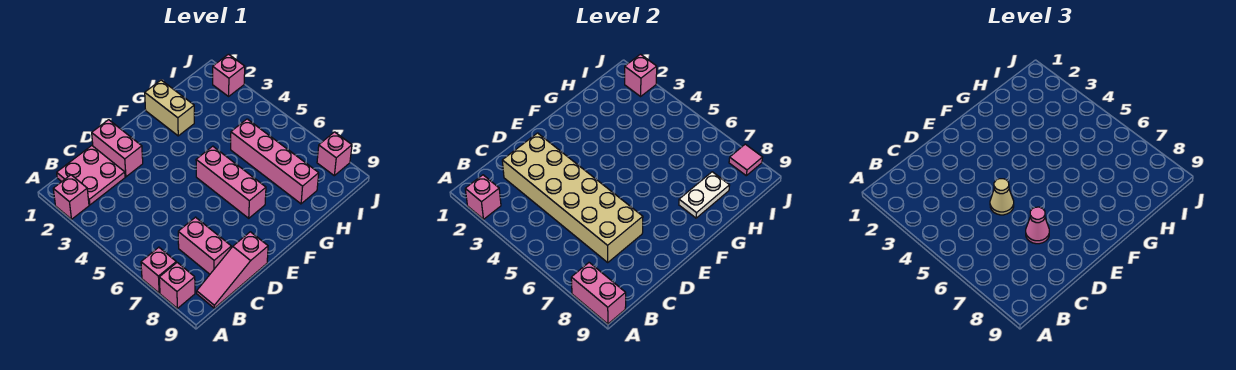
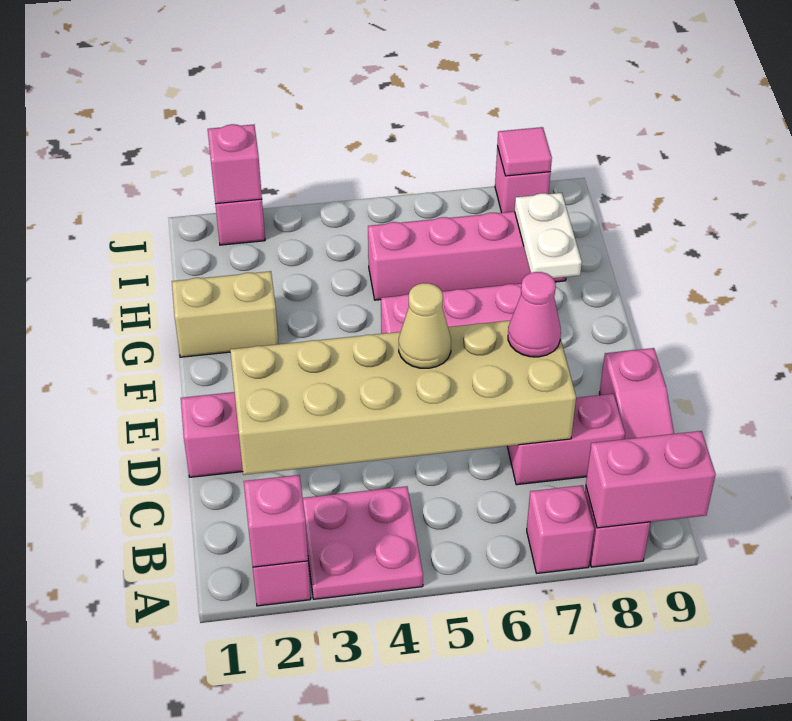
pink 2x2 plate [57,146,125,205] -> pink 2x2 plate moved to [303,486,423,599]

